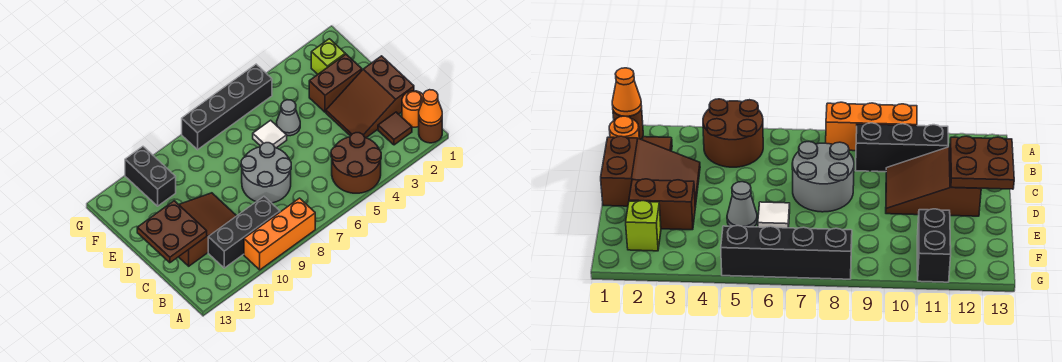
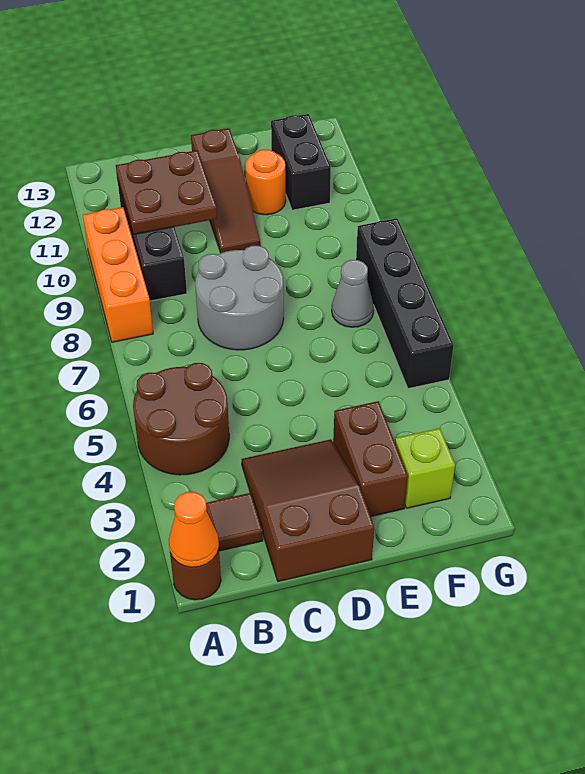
orange 1x1 round brick [402,91,423,127] -> orange 1x1 round brick moved to [245,150,286,215]
brown 2x3 slope [179,193,236,266] -> brown 1x3 slope [191,128,260,253]
brown 2x2 plate [137,201,207,263] -> brown 2x2 plate moved to [116,150,217,235]
grey 1x1 cone [277,100,300,136] -> grey 1x1 cone moved to [332,260,374,327]
white 1x1 tile [253,120,287,148] -> none
black 1x2 brick [125,147,176,206] -> black 1x2 brick turned to [271,114,331,210]

